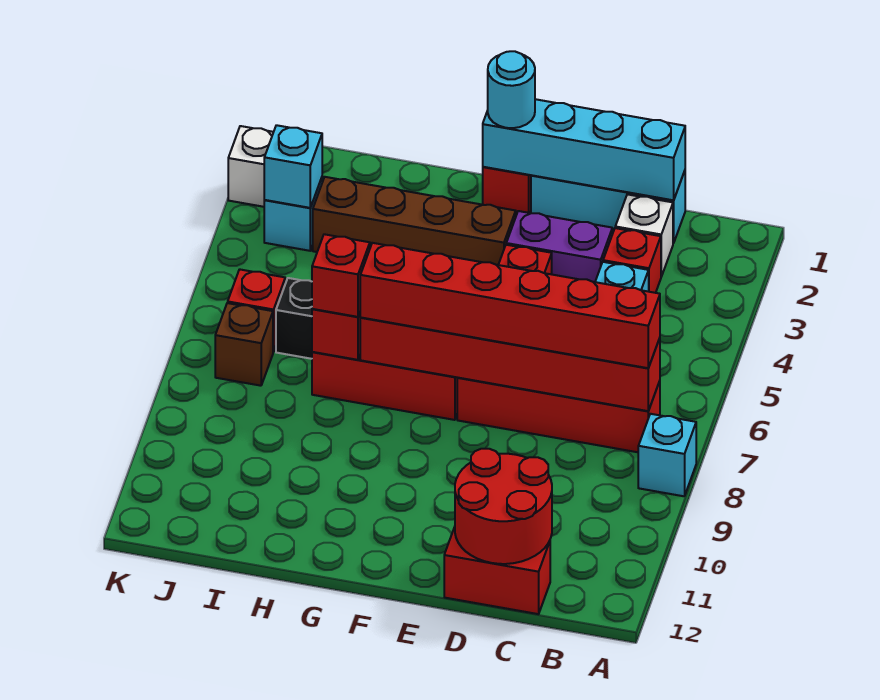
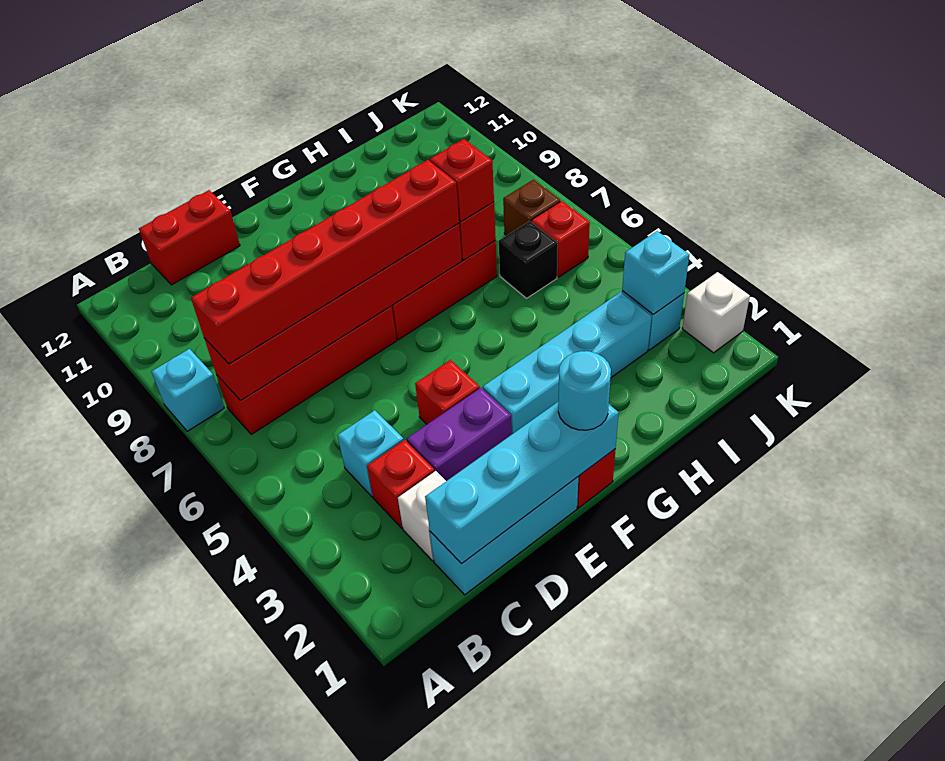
red 2x2 round brick [455,449,552,564] -> none
brown 1x4 brick [313,177,516,265] -> cyan 1x4 brick [483,292,652,434]

